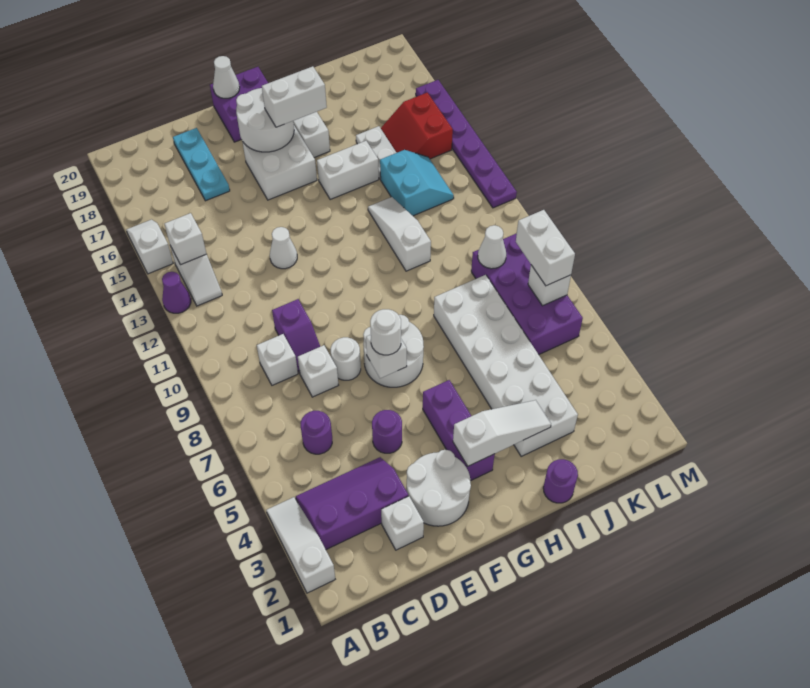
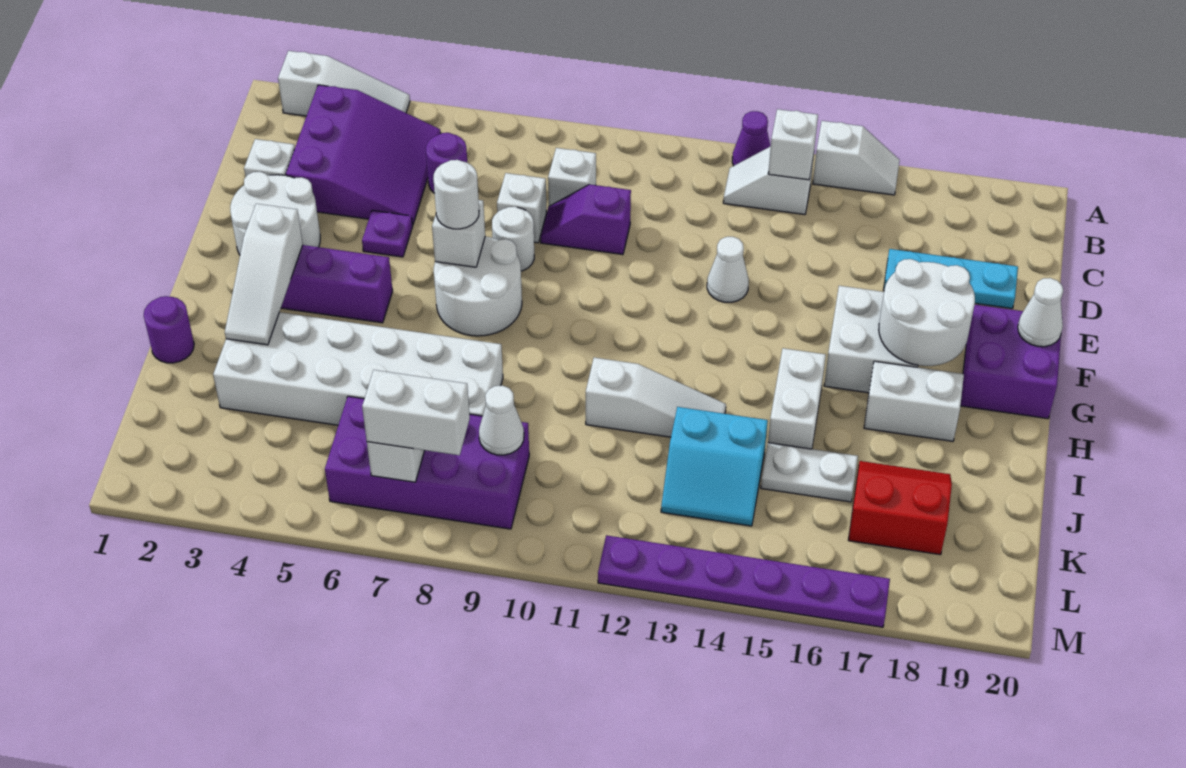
purple 2x3 slope [296,457,408,549] -> purple 3x3 slope [286,85,441,225]
purple 1x1 round brick [372,410,402,453] -> purple 1x1 plate [362,210,413,257]
white 1x2 brick [262,66,327,127] -> none
red 2x2 slope [381,93,453,159] -> red 2x2 slope moved to [848,461,952,555]

